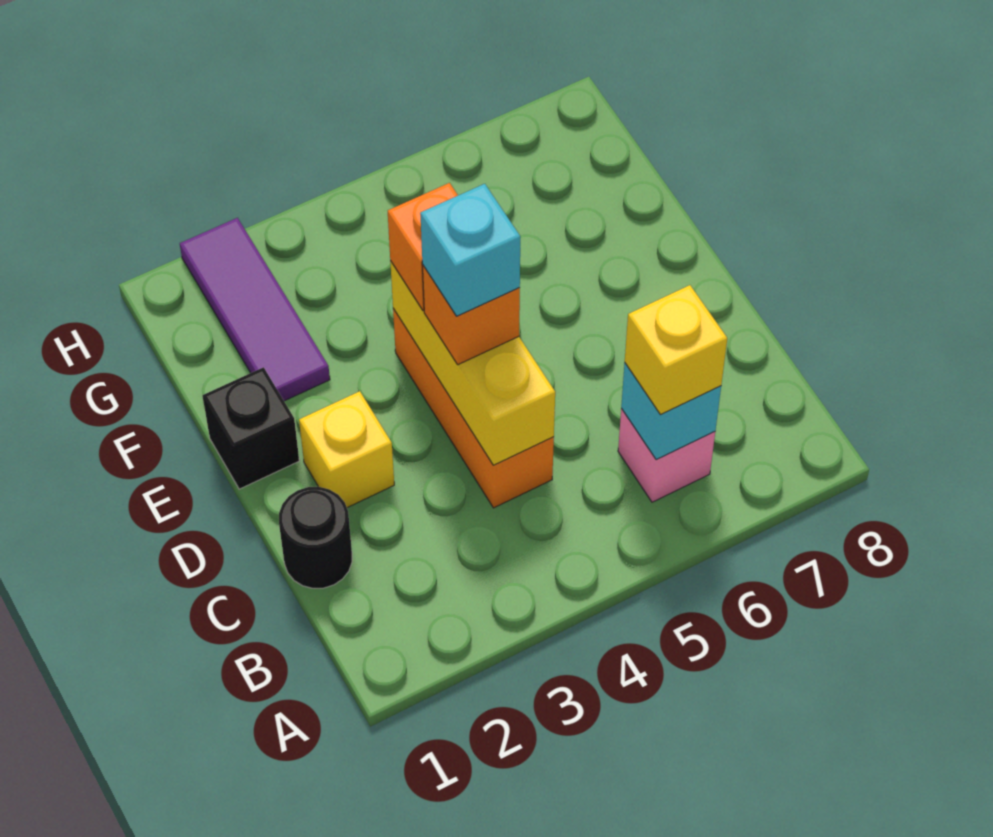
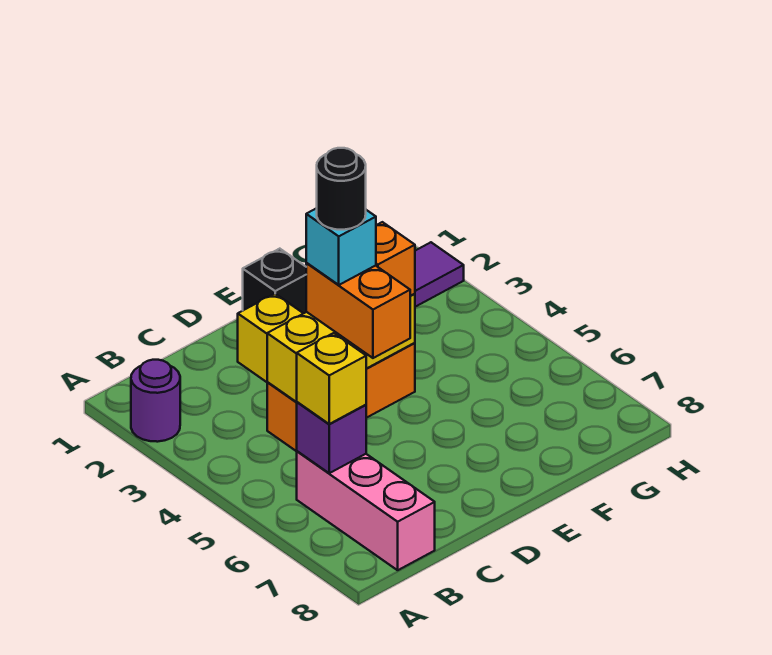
none -> purple 1x1 round brick [131,360,180,442]
pink 1x1 brick [618,409,715,502] -> pink 1x3 brick [297,451,435,570]
cyan 1x1 brick [621,363,721,460] -> purple 1x1 brick [297,402,366,473]
black 1x1 round brick [279,487,352,588] -> black 1x1 round brick moved to [317,148,366,230]
orange 1x1 brick [423,266,520,365] -> orange 1x2 brick [306,263,410,358]

